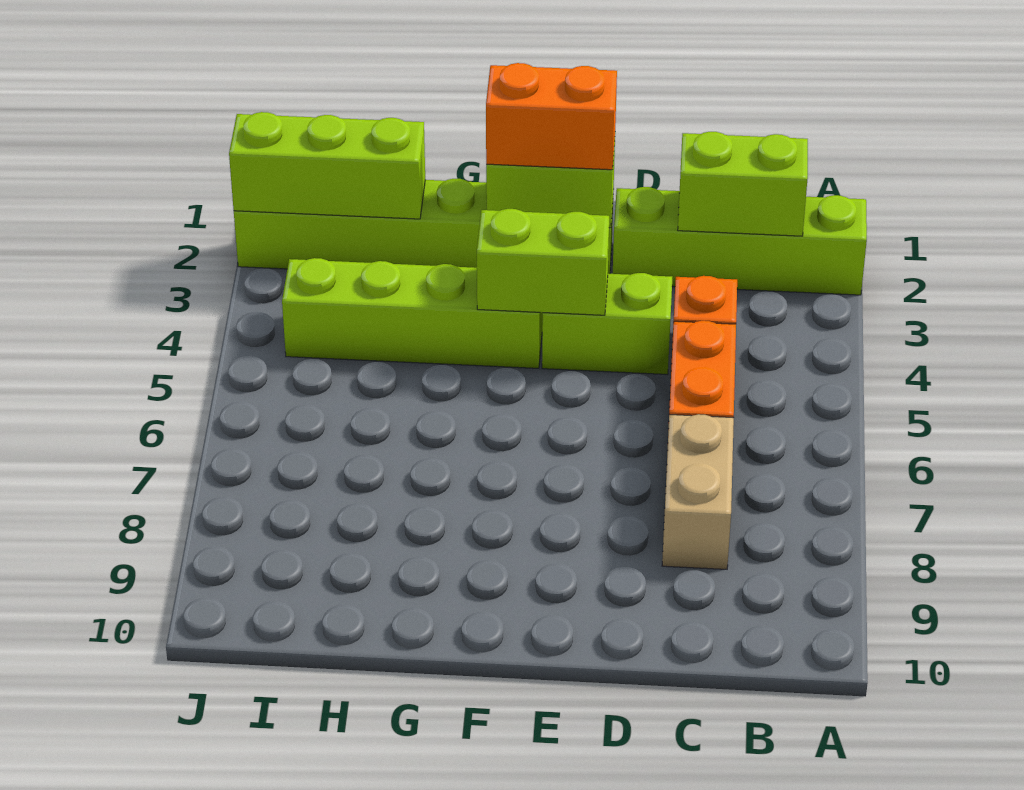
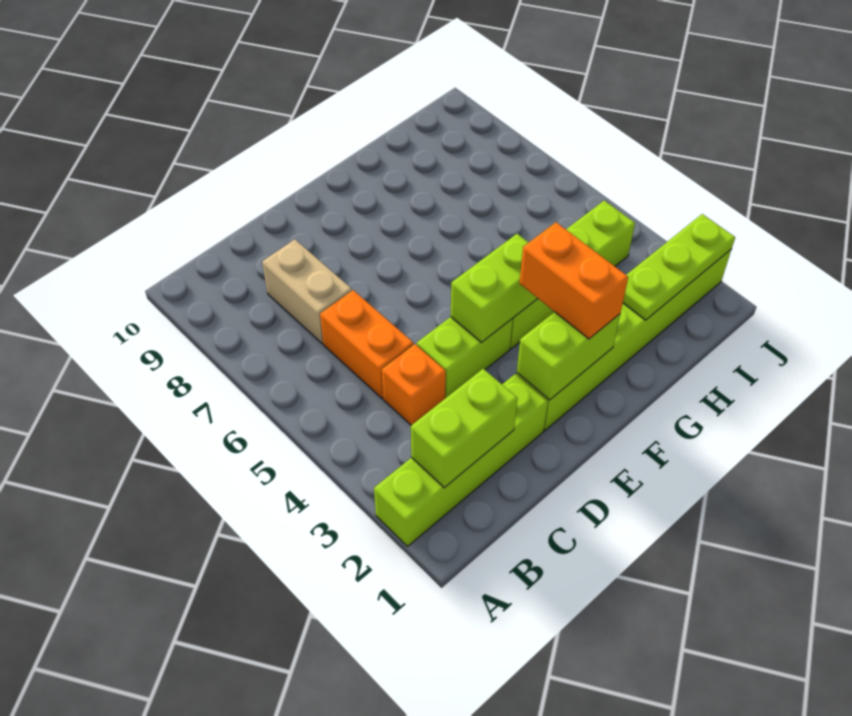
orange 1x2 brick [486,63,617,170] -> orange 1x2 brick turned to [519,222,628,339]
lime 1x3 brick [229,112,425,219] -> lime 1x3 plate [623,214,735,320]

